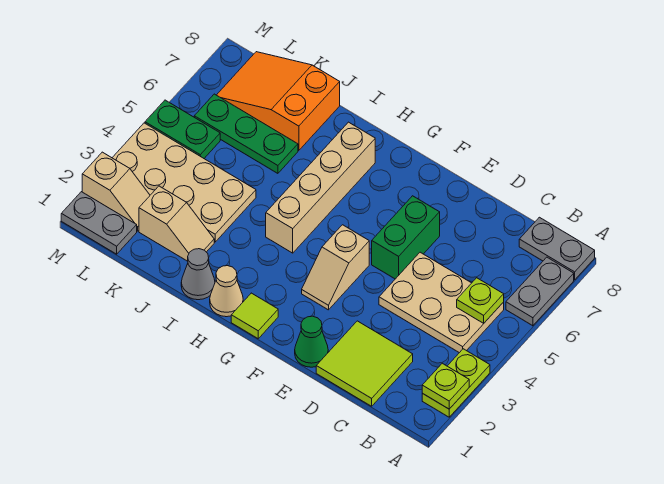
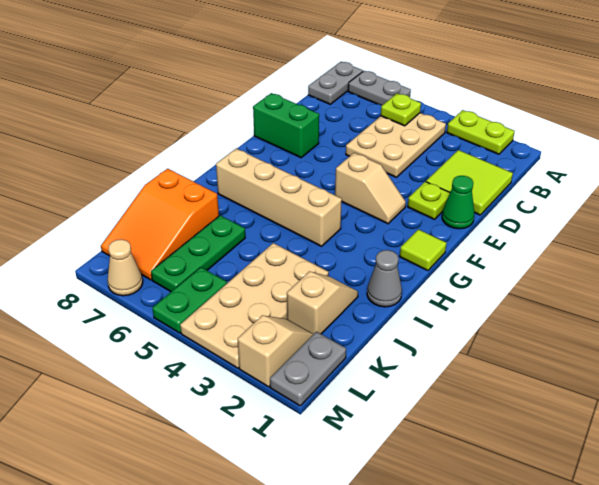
lime 1x1 plate [422,363,469,409] -> lime 1x1 plate moved to [408,182,450,219]
green 1x2 brick [372,196,440,279] -> green 1x2 brick moved to [253,93,319,158]
tan 1x1 cone [210,266,243,317] -> tan 1x1 cone moved to [108,239,143,296]

